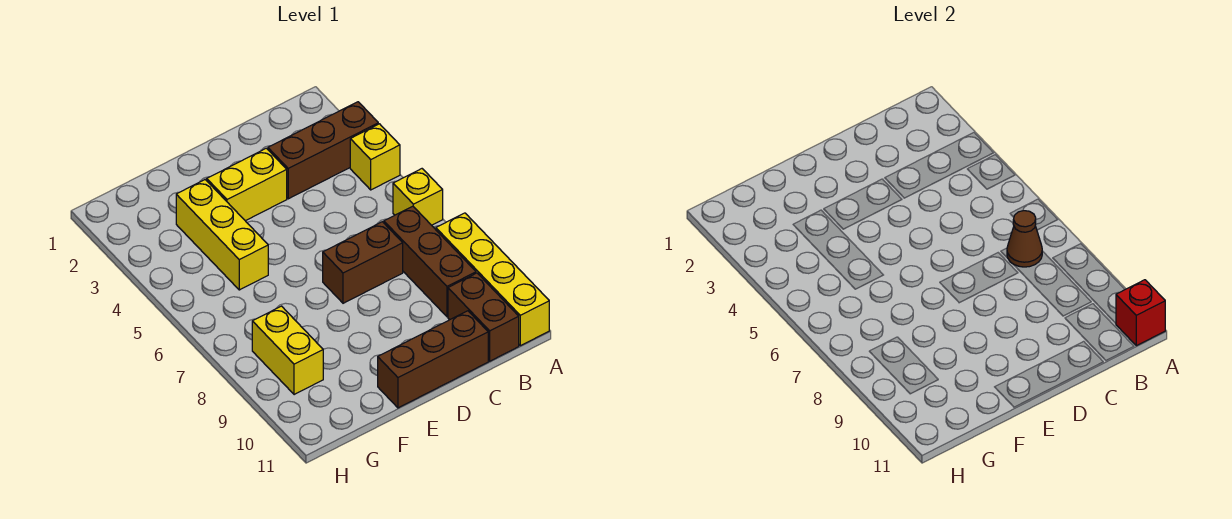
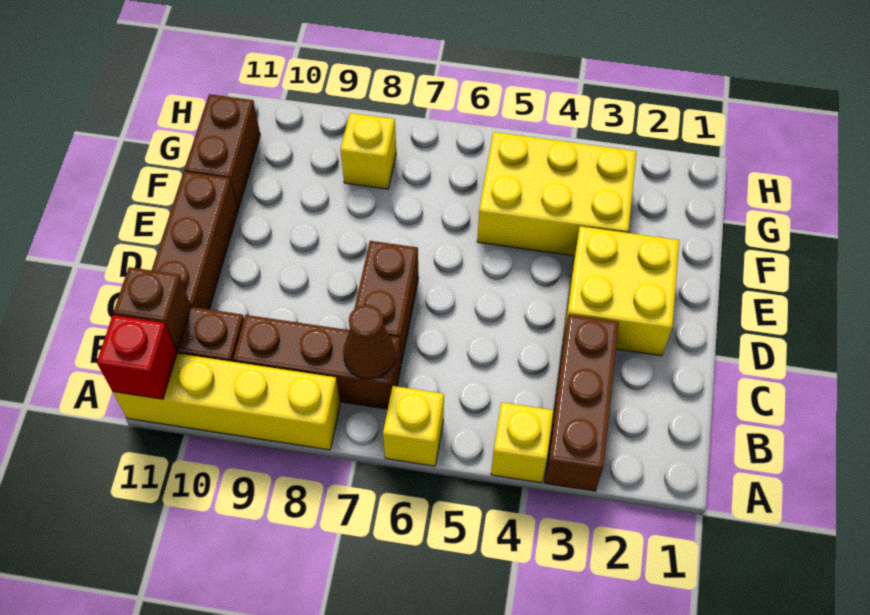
none -> brown 1x1 brick [113,267,191,351]
yellow 1x2 brick [207,148,287,221] -> yellow 2x2 brick [563,226,679,356]
yellow 1x3 brick [176,180,268,290] -> yellow 2x3 brick [477,132,637,256]
none -> brown 1x2 brick [185,94,260,209]
yellow 1x2 brick [252,306,323,395] -> yellow 1x1 brick [341,113,396,189]

